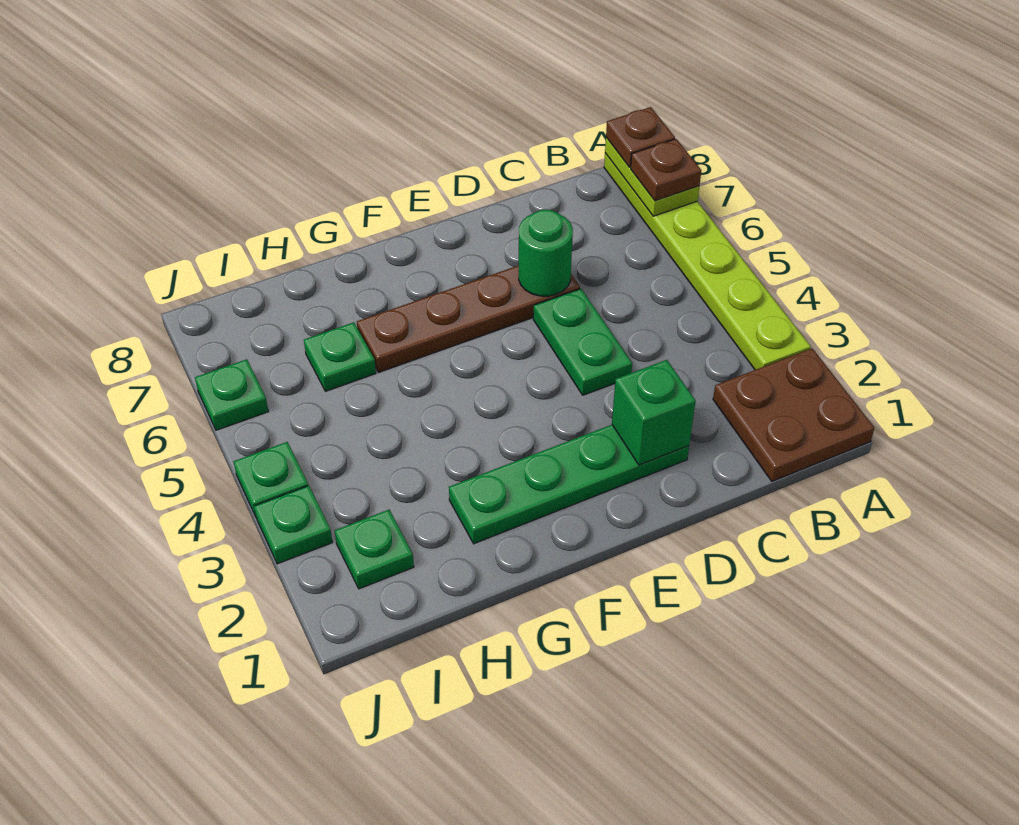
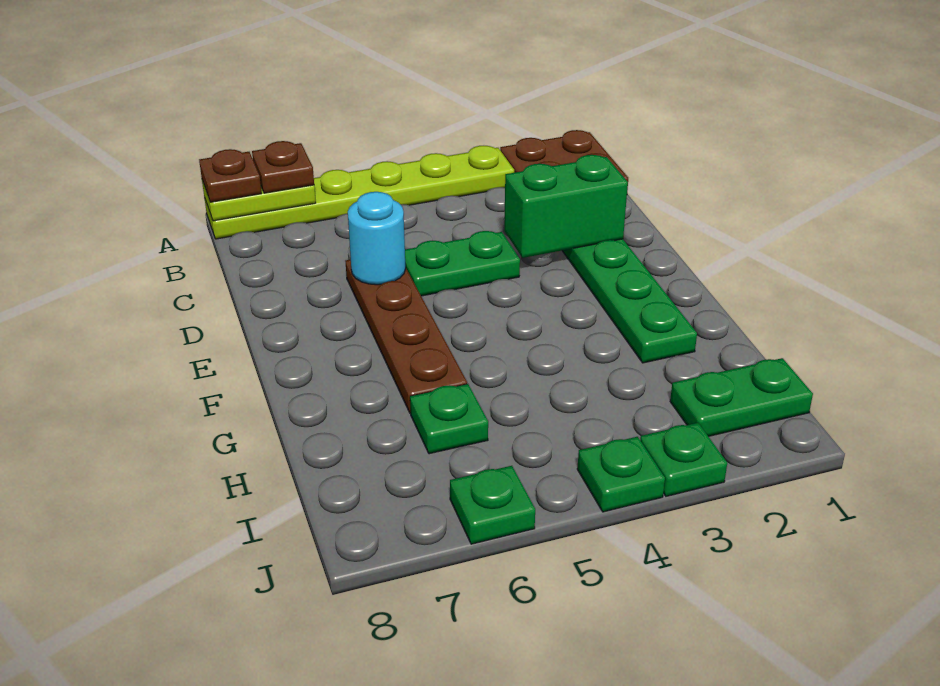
green 1x1 brick [612,360,696,465] -> green 1x2 brick [504,155,628,258]
green 1x1 round brick [519,210,573,296] -> cyan 1x1 round brick [348,192,406,285]
green 1x1 plate [335,510,414,589] -> green 1x2 plate [670,358,813,436]

